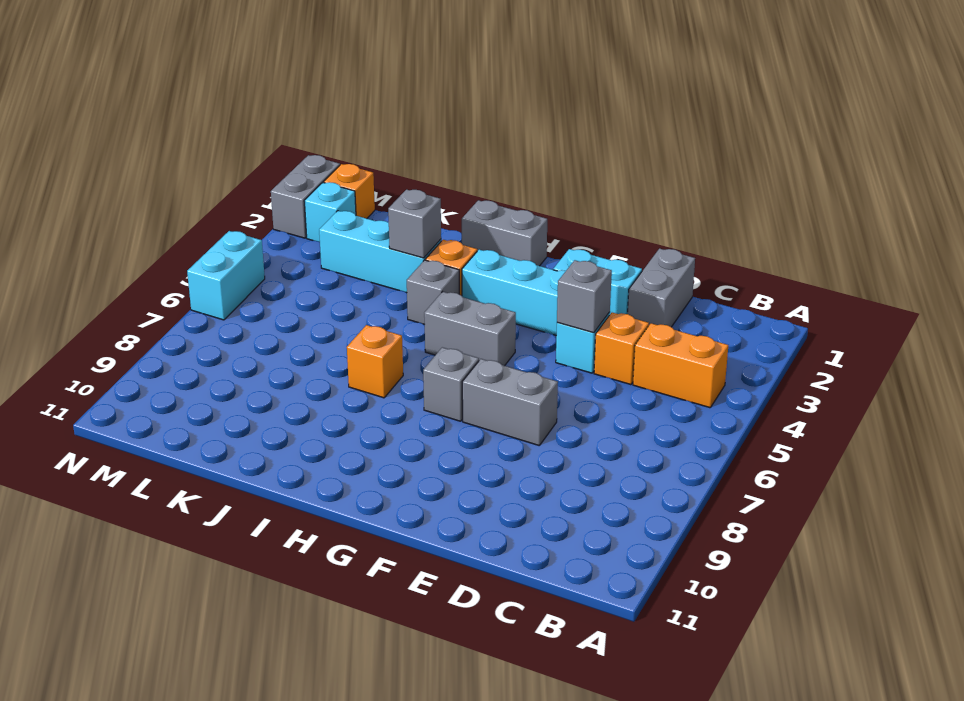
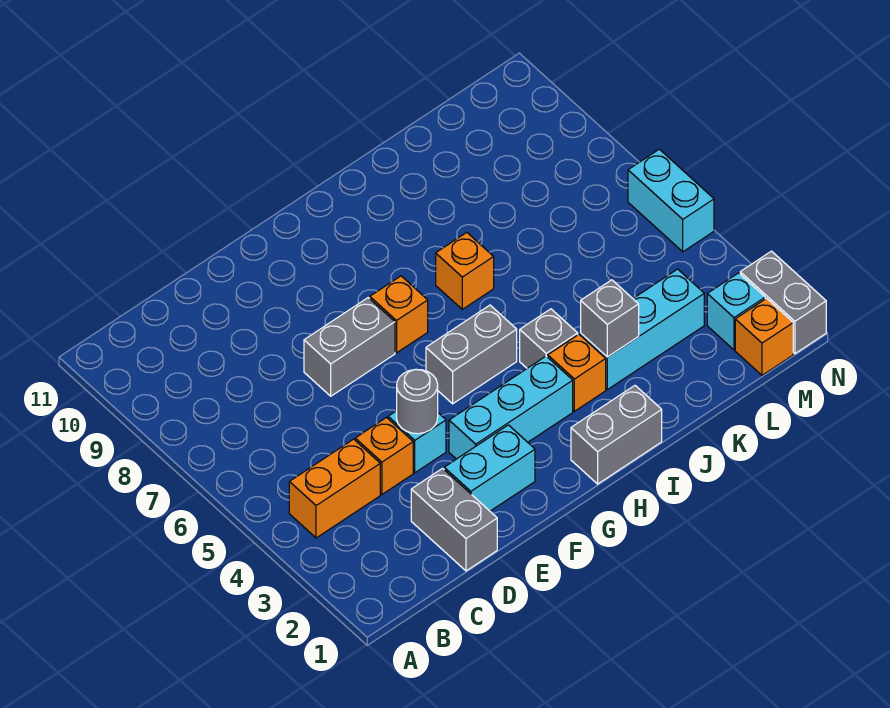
grey 1x1 brick [557,260,612,333] -> grey 1x1 round brick [397,369,438,434]
grey 1x1 brick [423,347,479,421] -> orange 1x1 brick [370,276,428,353]

